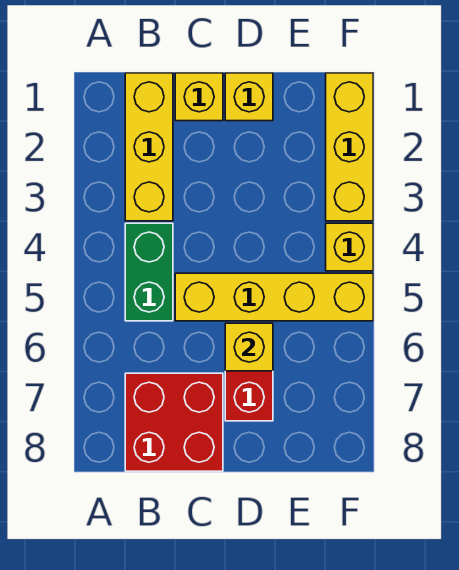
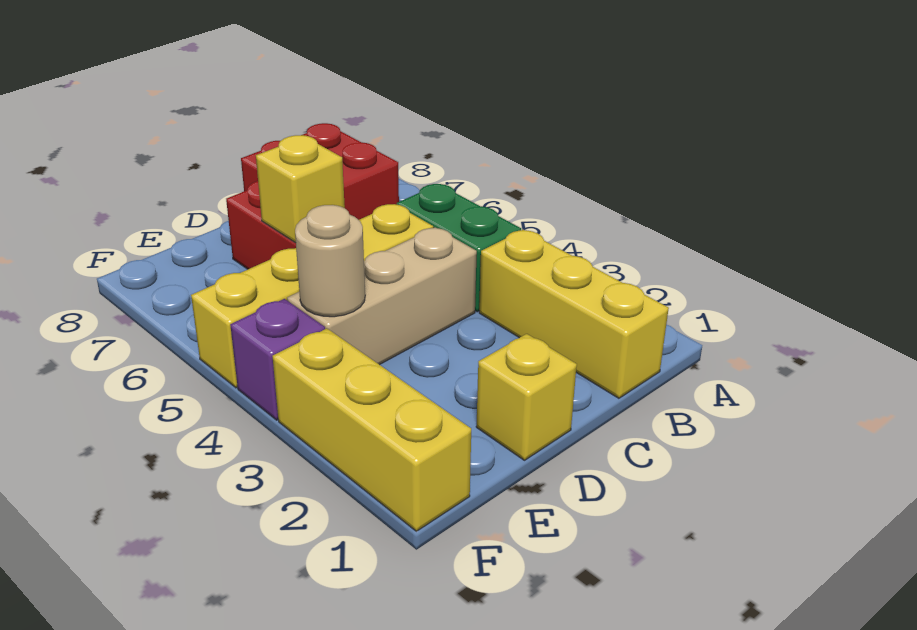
yellow 1x1 brick [175,73,223,121] -> none
none -> tan 1x3 brick [287,227,477,365]
none -> tan 1x1 round brick [295,205,365,317]
yellow 1x1 brick [326,223,373,271] -> purple 1x1 brick [230,299,325,420]

